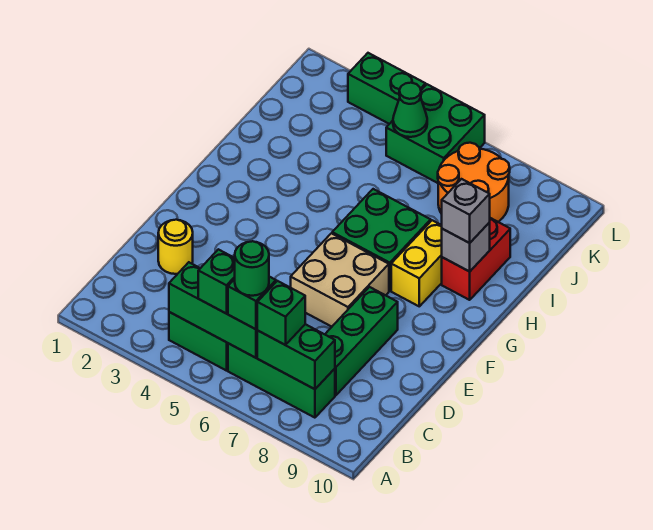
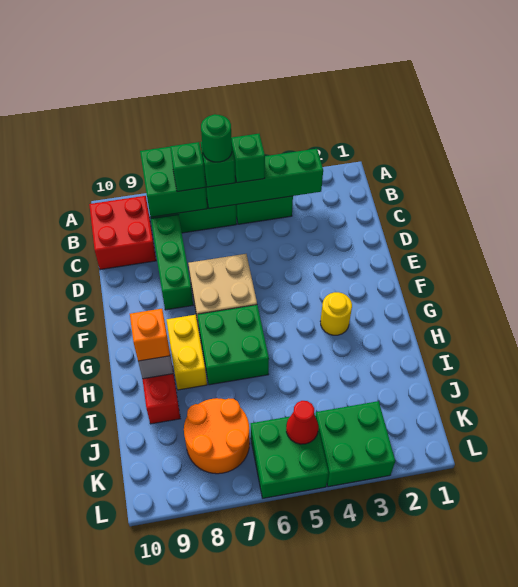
green 1x3 brick [169,262,258,358] -> green 1x4 brick [205,149,323,209]
green 1x2 brick [257,324,335,389] -> green 2x2 brick [140,147,207,217]
none -> red 2x2 brick [89,196,156,270]
yellow 1x1 round brick [158,220,193,274] -> yellow 1x1 round brick moved to [320,292,352,335]
grey 1x1 brick [442,179,490,243] -> orange 1x1 brick [130,309,170,361]
green 1x1 cone [393,83,427,137] -> red 1x1 cone [286,401,318,444]
green 1x2 brick [348,53,426,124] -> green 2x2 brick [315,401,395,487]

